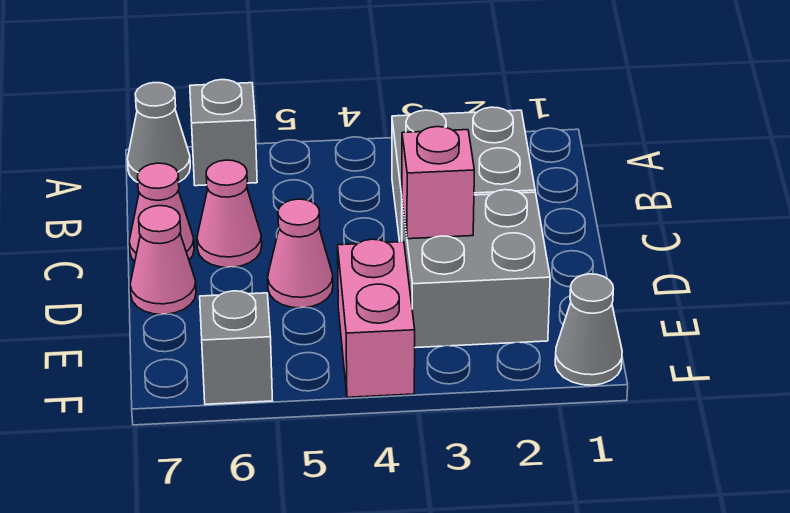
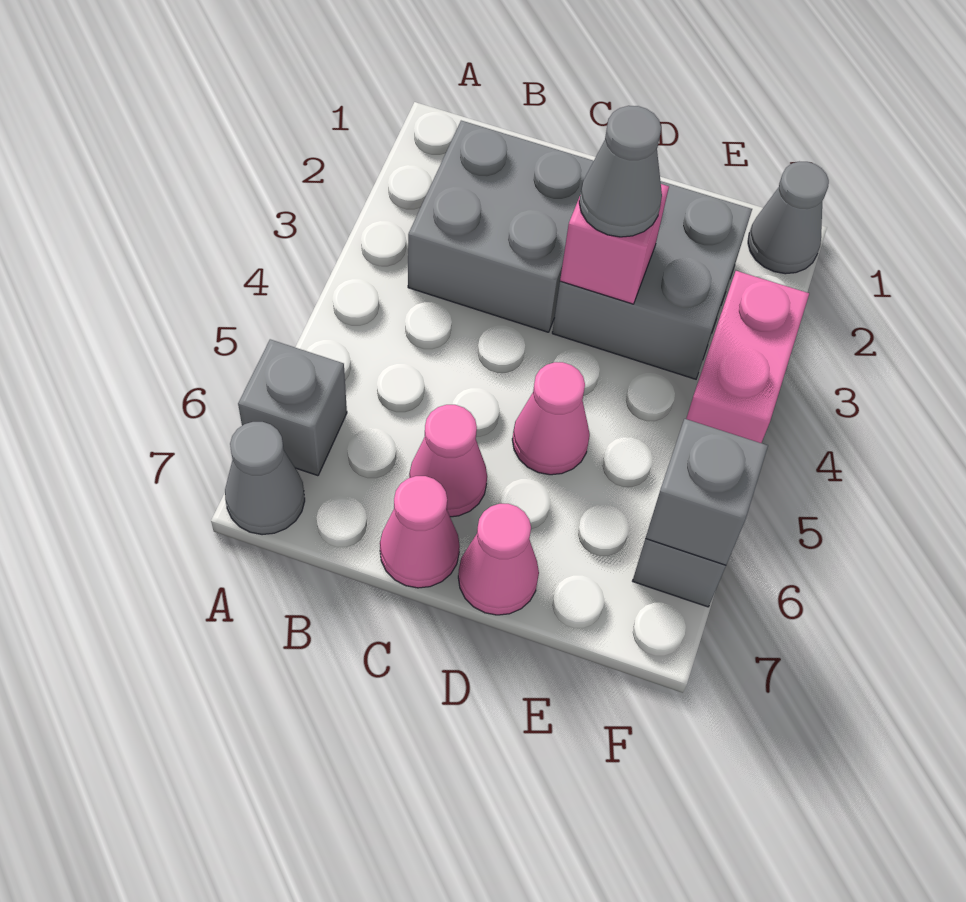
none -> grey 1x1 cone [579,106,662,237]
pink 1x2 brick [338,239,415,397] -> pink 1x2 brick turned to [686,271,809,443]
none -> grey 1x1 brick [646,419,768,565]

